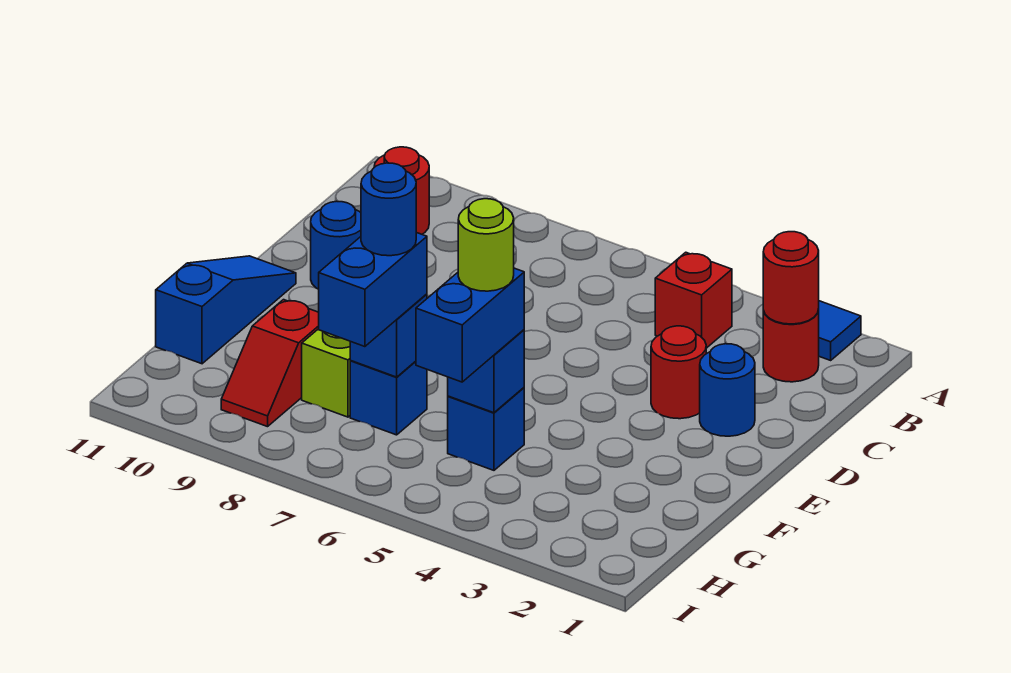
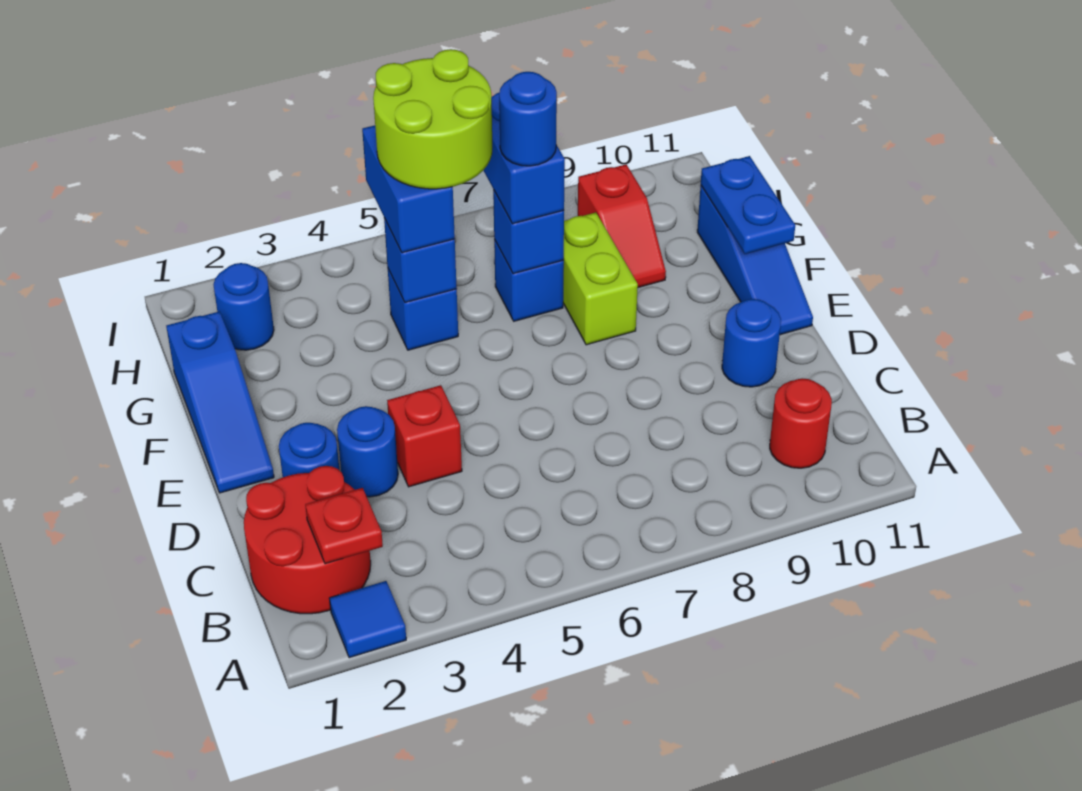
red 1x1 round brick [763,309,819,382] -> red 2x2 round brick [244,466,371,614]
red 1x1 round brick [763,232,819,324] -> red 1x1 plate [305,488,383,564]
red 1x1 brick [655,252,732,348] -> red 1x1 brick moved to [387,385,462,487]
red 1x1 round brick [651,326,706,419] -> blue 1x1 round brick [337,406,398,497]
none -> blue 1x3 slope [166,311,274,493]
none -> blue 1x2 plate [701,156,795,254]
lime 1x1 round brick [458,199,514,291] -> lime 2x2 round brick [373,49,493,189]
red 1x2 slope [221,300,319,427] -> red 1x2 slope turned to [578,165,666,287]
none -> blue 1x1 round brick [213,263,274,350]

